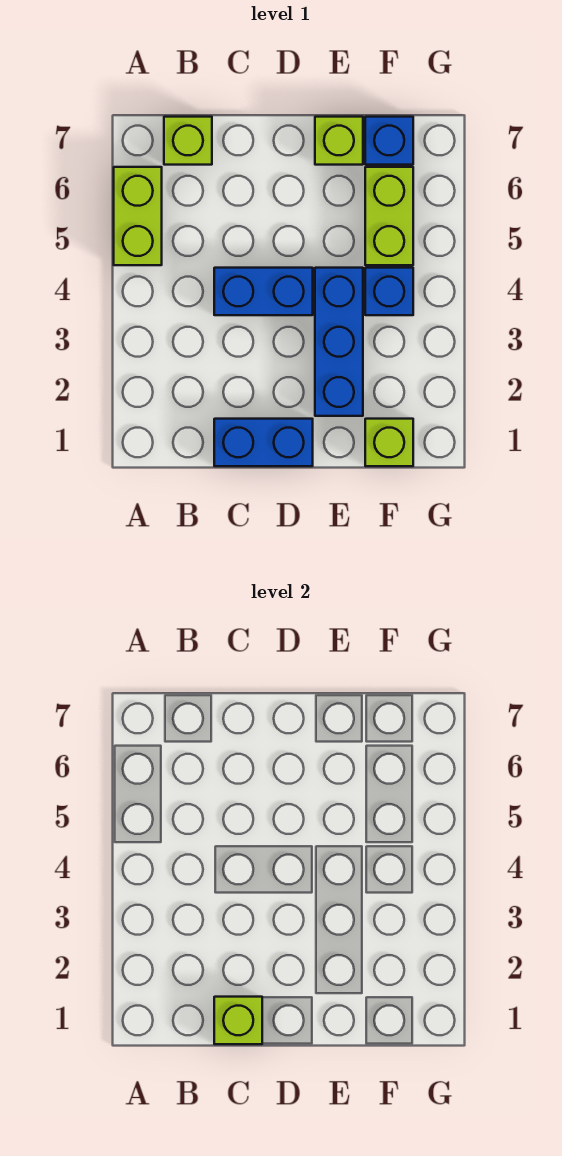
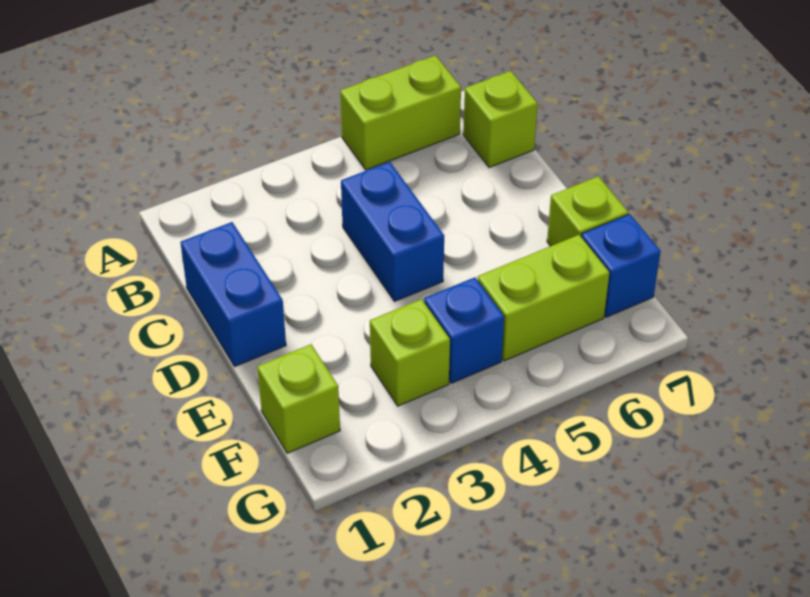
lime 1x1 brick [214,997,262,1044] -> lime 1x1 brick moved to [370,299,450,406]
blue 1x3 brick [315,268,363,416] -> none

